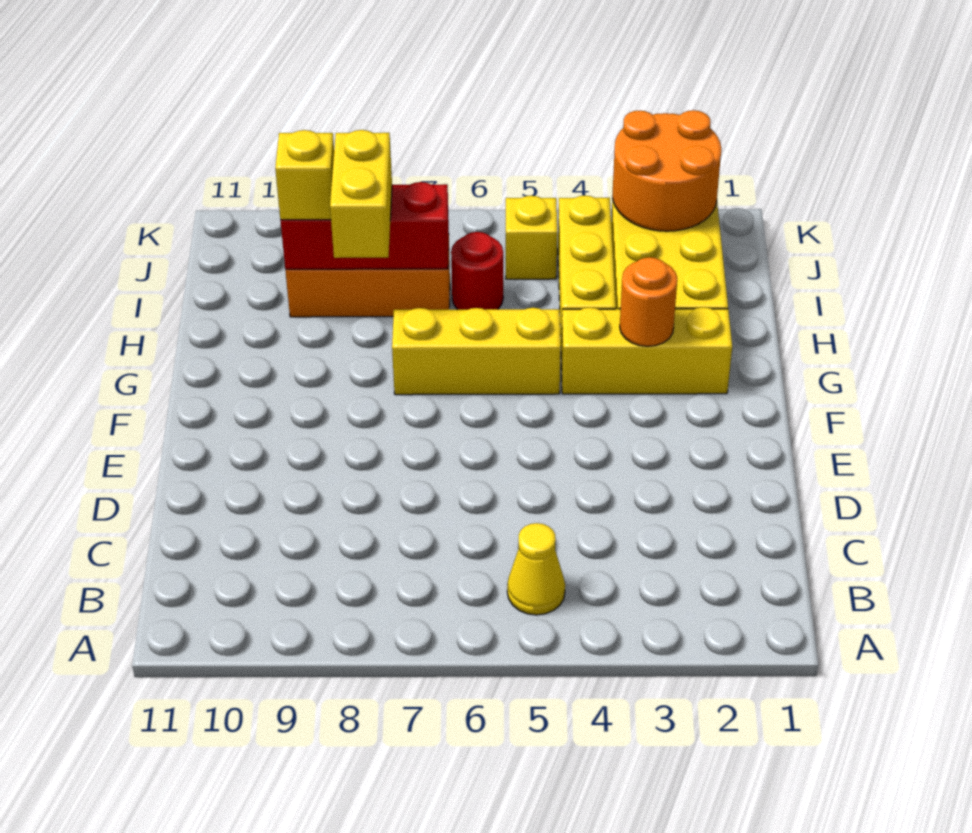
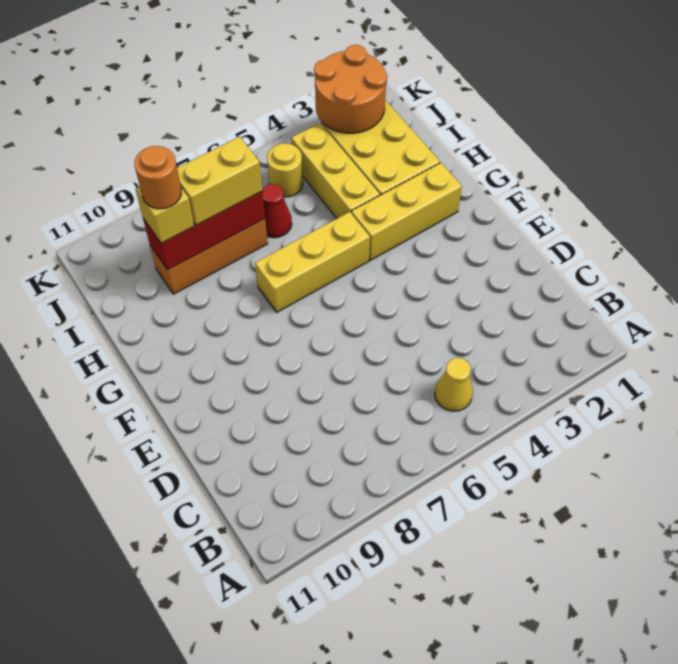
orange 1x1 round brick [620,257,677,346] -> orange 1x1 round brick moved to [135,146,181,209]
yellow 1x2 brick [330,130,392,258] -> yellow 1x2 brick turned to [177,137,262,225]
red 1x1 round brick [451,232,503,310] -> red 1x1 cone [262,184,292,238]
yellow 1x1 brick [506,196,557,279] -> yellow 1x1 round brick [267,143,303,197]

